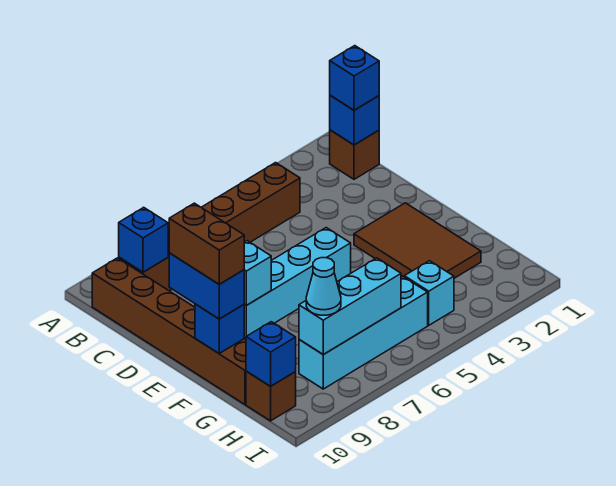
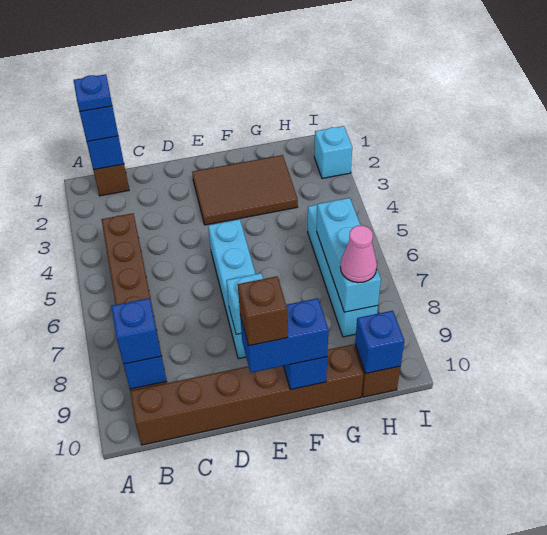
none -> blue 1x1 plate [74,74,112,112]
none -> blue 1x1 brick [111,298,161,364]
brown 1x2 brick [169,203,244,284] -> brown 1x1 brick [238,276,288,346]
cyan 1x1 brick [404,261,454,325] -> cyan 1x1 brick moved to [314,126,352,178]
cyan 1x1 cone [306,258,341,315] -> pink 1x1 cone [341,226,377,283]

